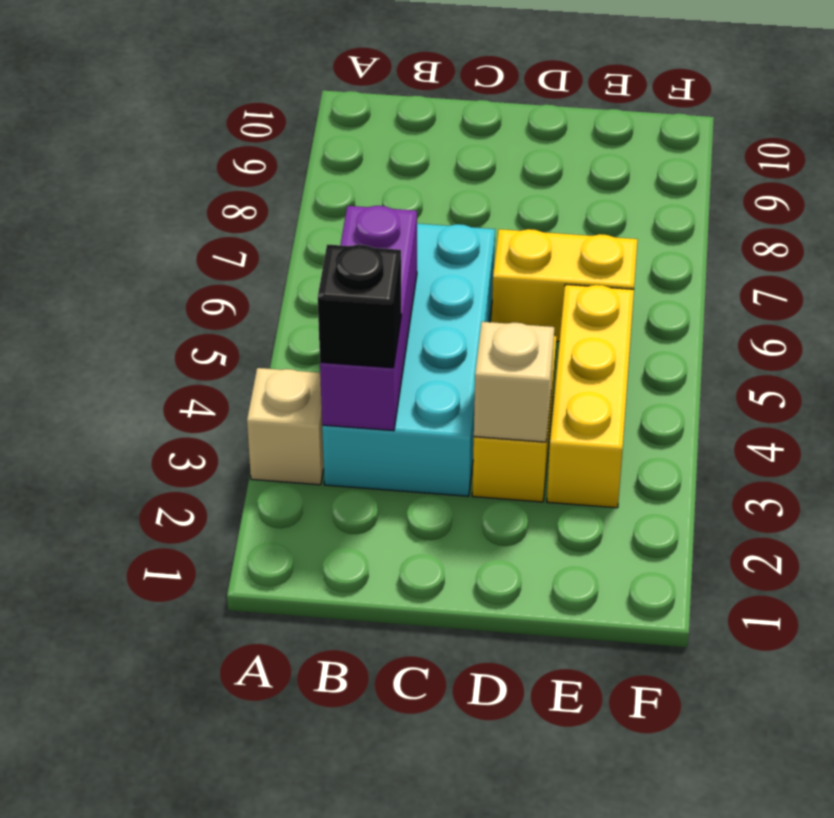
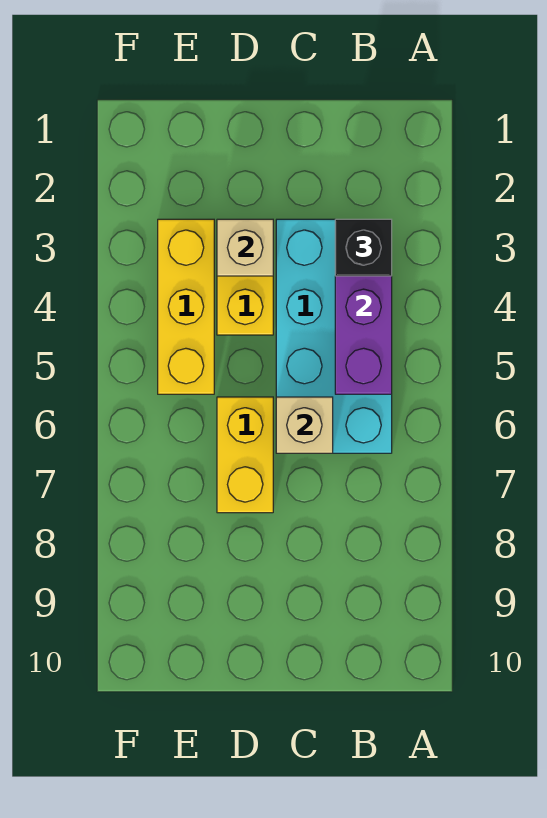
tan 1x1 brick [247,368,324,485] -> tan 1x1 brick moved to [276,397,333,453]
yellow 1x2 brick [492,229,638,342] -> yellow 1x2 brick turned to [217,397,273,513]

